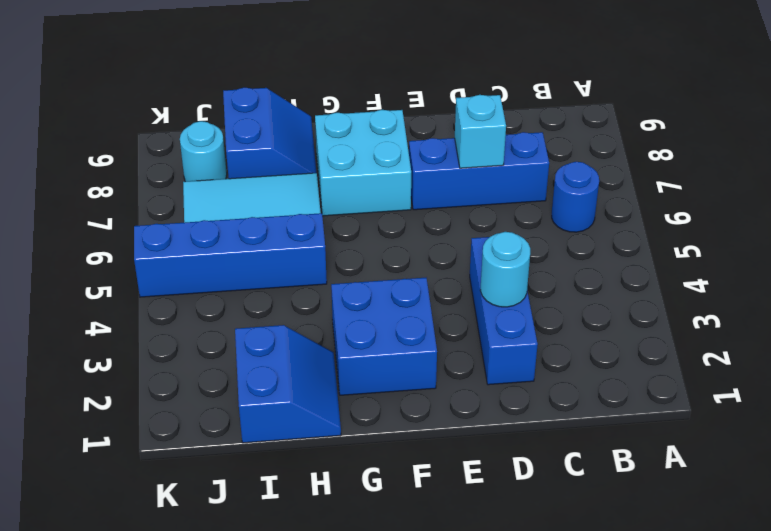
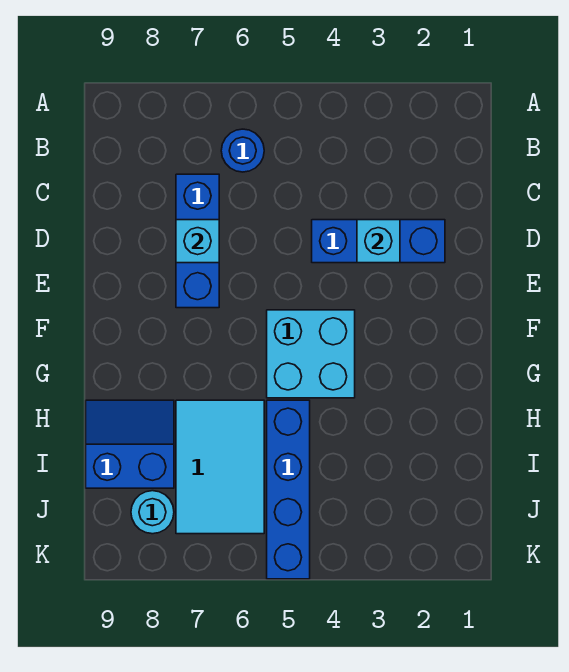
cyan 1x1 round brick [480,232,530,307] -> cyan 1x1 brick [357,220,400,263]
blue 2x2 brick [331,278,437,395] -> none
cyan 2x2 brick [315,110,411,216] -> cyan 2x2 brick moved to [267,310,355,398]
blue 2x2 slope [235,325,341,443] -> none

